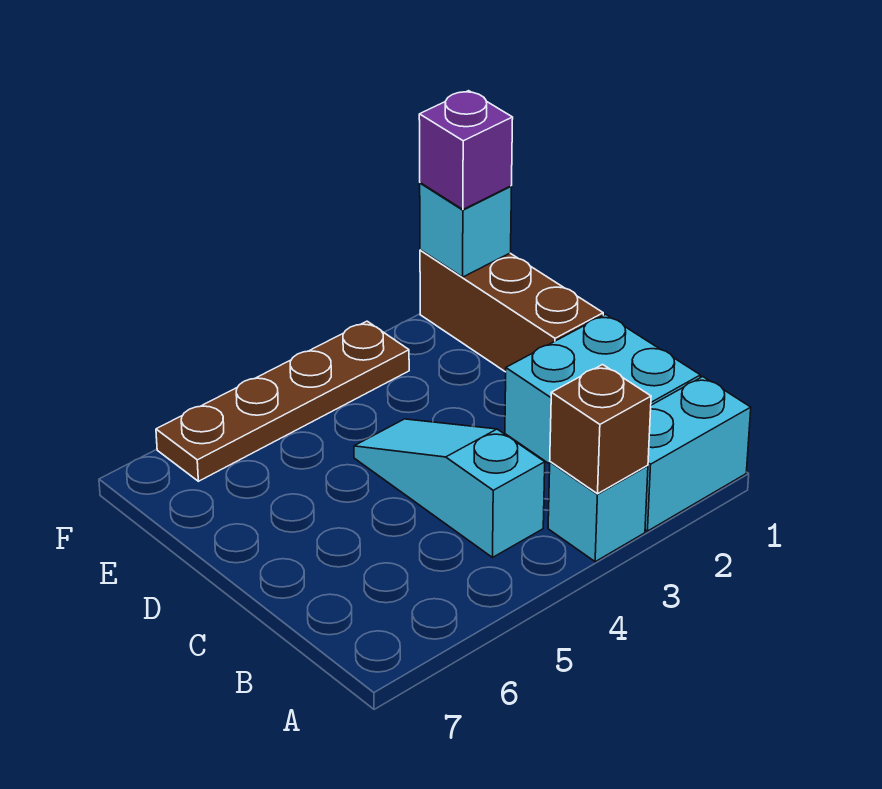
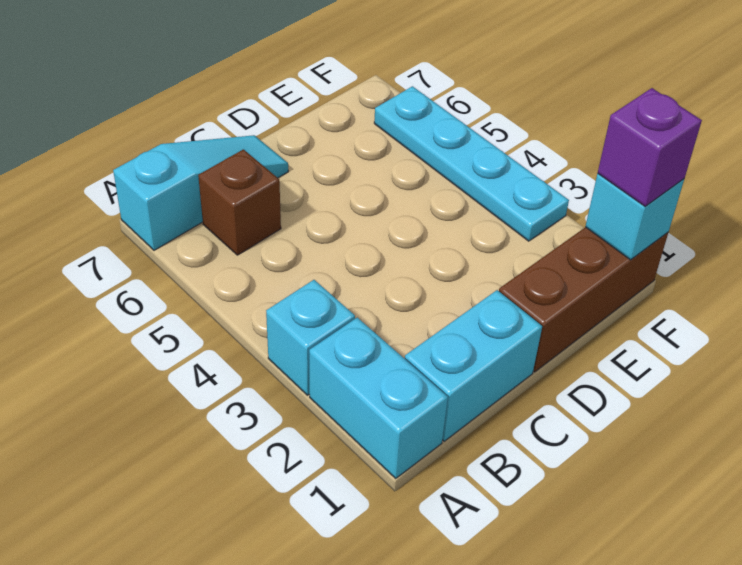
brown 1x1 brick [550,365,651,494] -> brown 1x1 brick moved to [198,149,281,255]
cyan 2x2 brick [505,314,700,464] -> cyan 1x2 brick [405,290,542,441]
cyan 1x3 slope [354,419,545,557] -> cyan 1x3 slope moved to [113,135,288,250]
brown 1x4 plate [156,321,409,481] -> cyan 1x4 plate [374,86,569,241]

